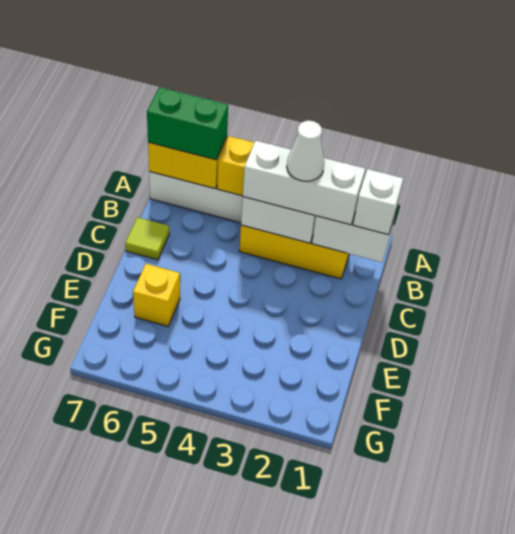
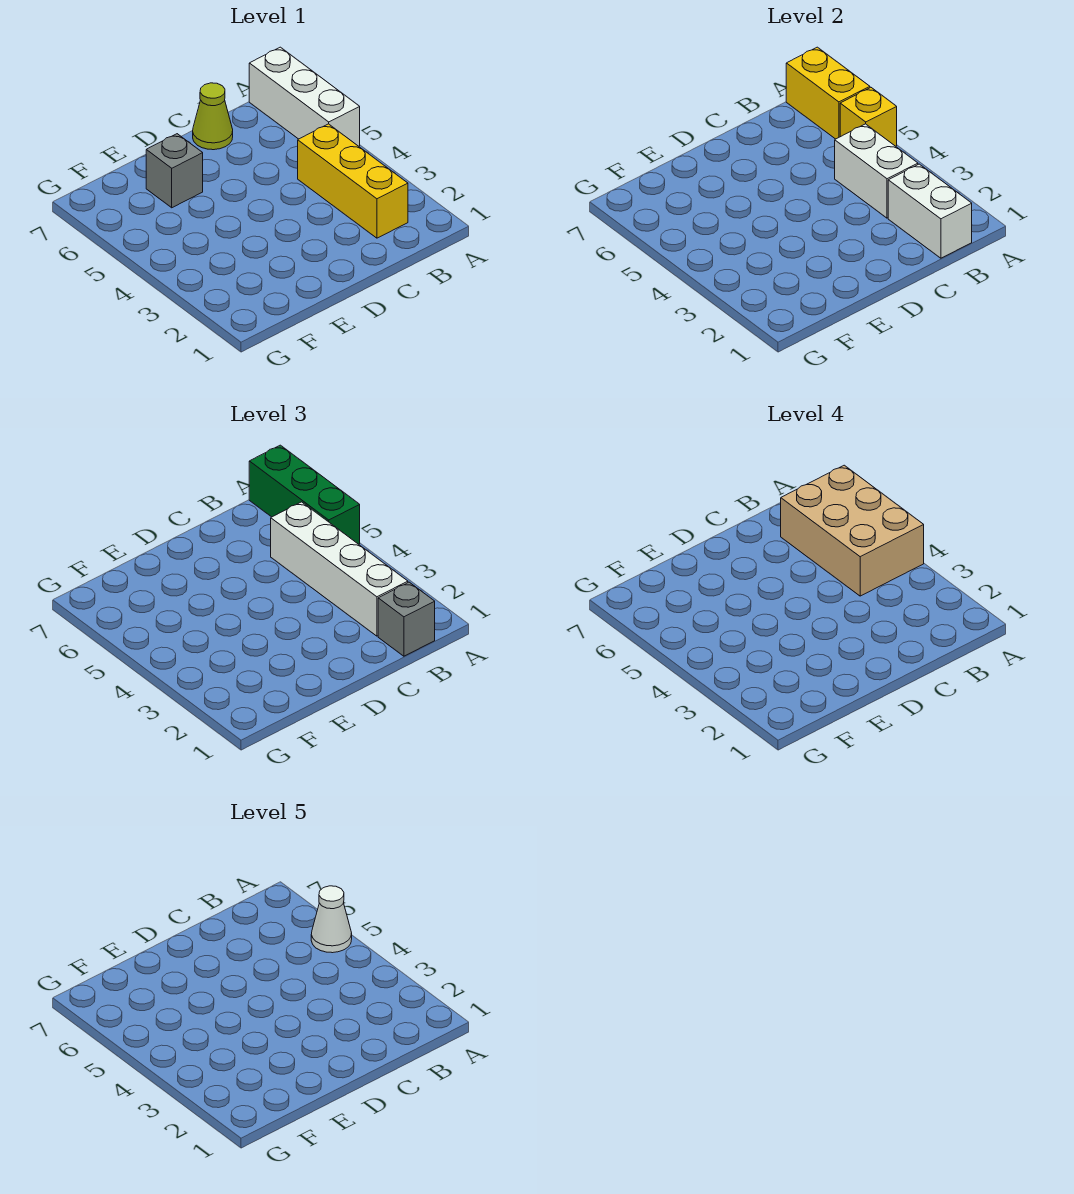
none -> tan 2x3 brick [781,465,924,596]
green 1x2 brick [147,87,228,160] -> green 1x3 brick [249,445,360,544]
white 1x1 brick [353,169,403,235] -> grey 1x1 brick [378,582,435,656]
white 1x3 brick [243,141,365,225] -> white 1x4 brick [271,502,408,636]
white 1x1 cone [287,121,324,181] -> white 1x1 cone moved to [311,886,352,953]
lime 1x1 tile [125,217,170,260] -> lime 1x1 cone [193,83,233,150]
yellow 1x1 brick [133,264,180,326] -> grey 1x1 brick [146,134,203,208]

